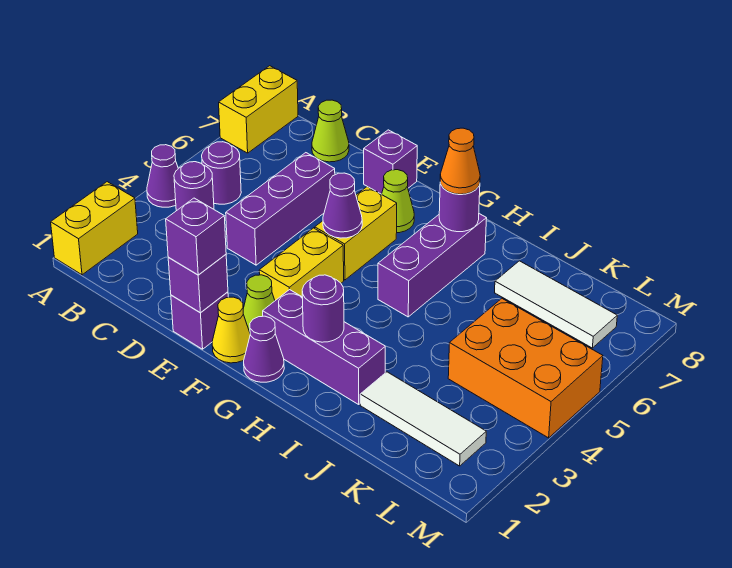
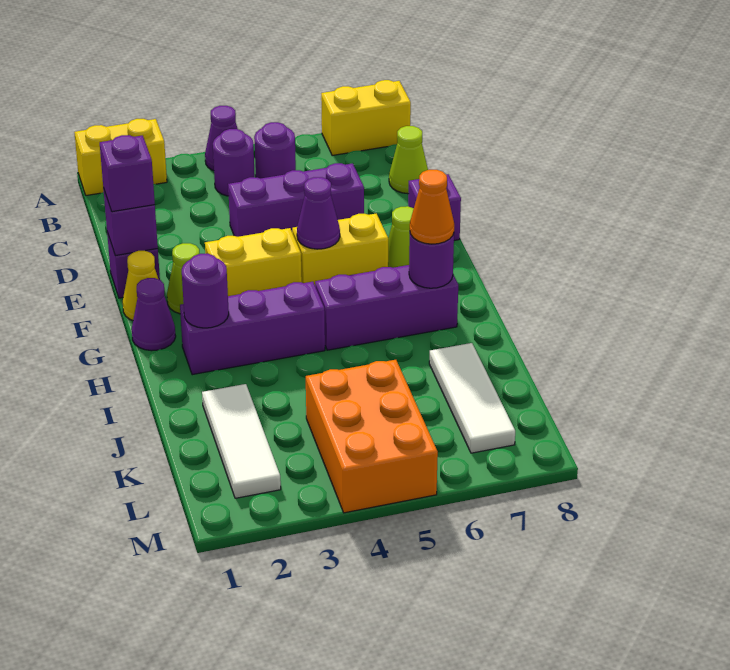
purple 1x3 brick [263,290,385,404] -> purple 1x3 brick turned to [180,282,325,375]

